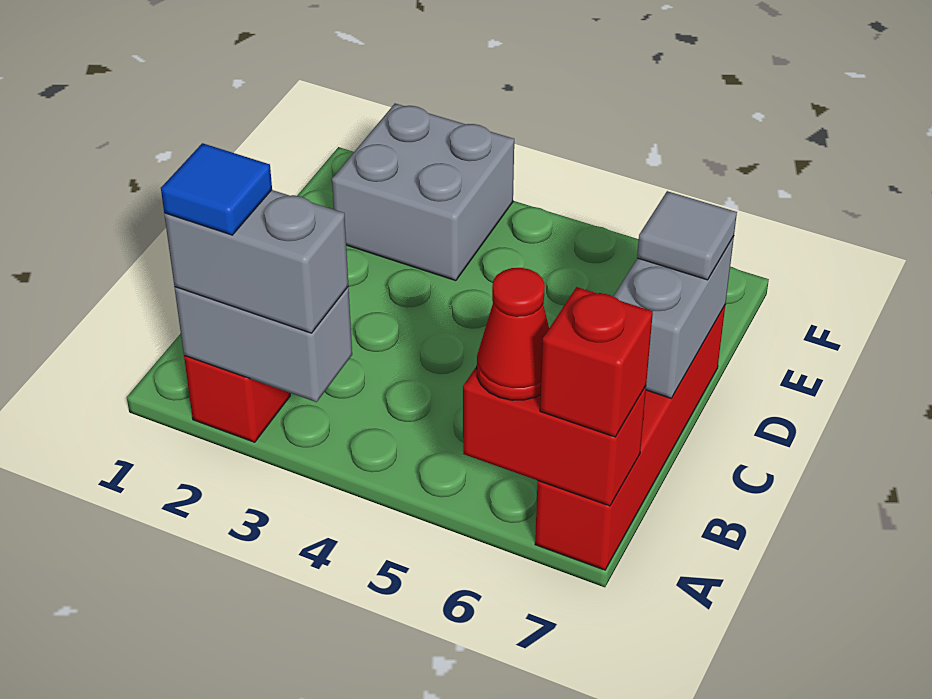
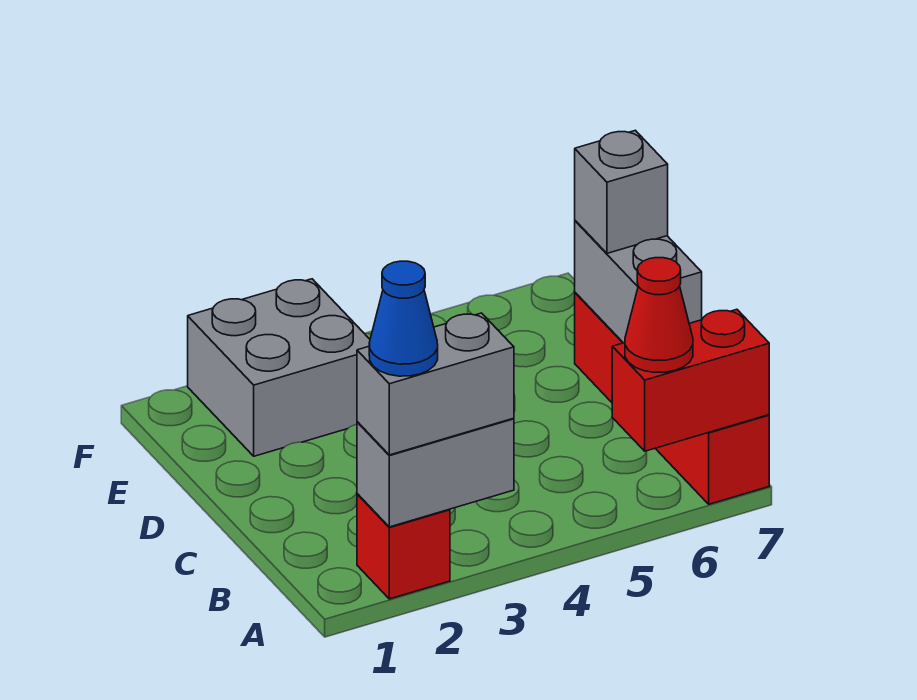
blue 1x1 tile [161,143,272,235] -> blue 1x1 cone [369,261,438,376]
red 1x1 brick [540,287,653,437] -> none
grey 1x1 tile [637,191,737,280] -> grey 1x1 brick [575,130,668,253]

